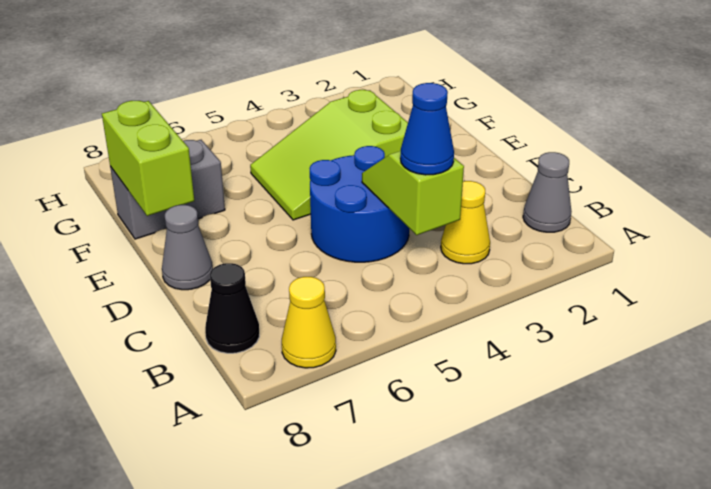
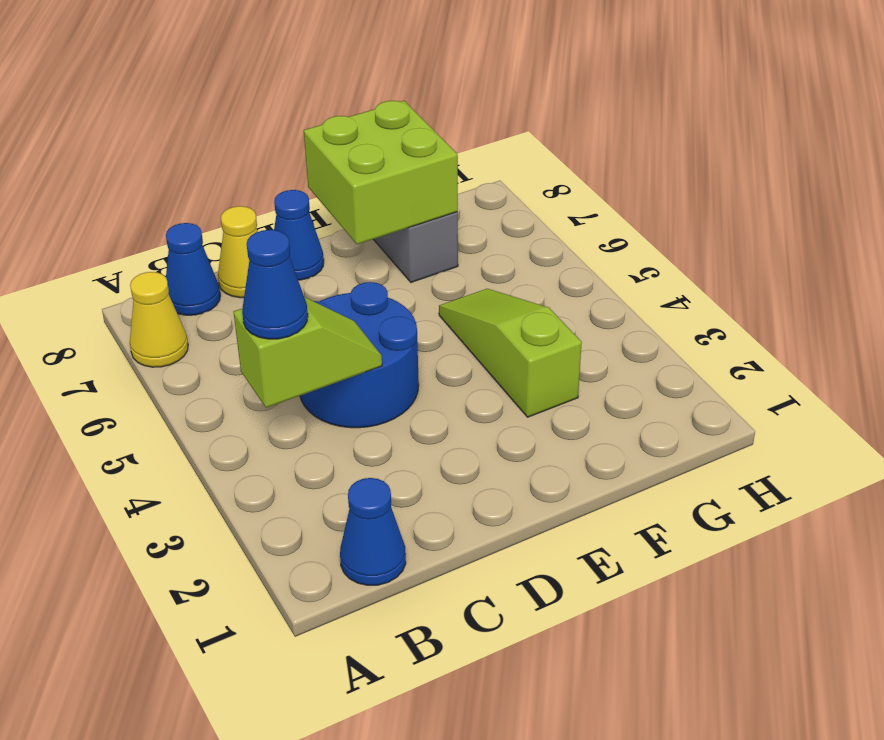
grey 1x1 cone [523,152,572,232] -> blue 1x1 cone [340,478,406,585]
yellow 1x1 cone [441,181,490,264] -> yellow 1x1 cone moved to [218,206,258,298]
black 1x1 cone [205,263,259,353] -> blue 1x1 cone [166,223,220,315]
grey 1x1 cone [162,205,213,290] -> blue 1x1 cone [274,190,324,280]
lime 2x3 slope [250,90,408,220] -> lime 1x3 slope [439,289,582,417]
lime 1x2 brick [102,101,194,216] -> lime 2x2 brick [304,101,458,244]

